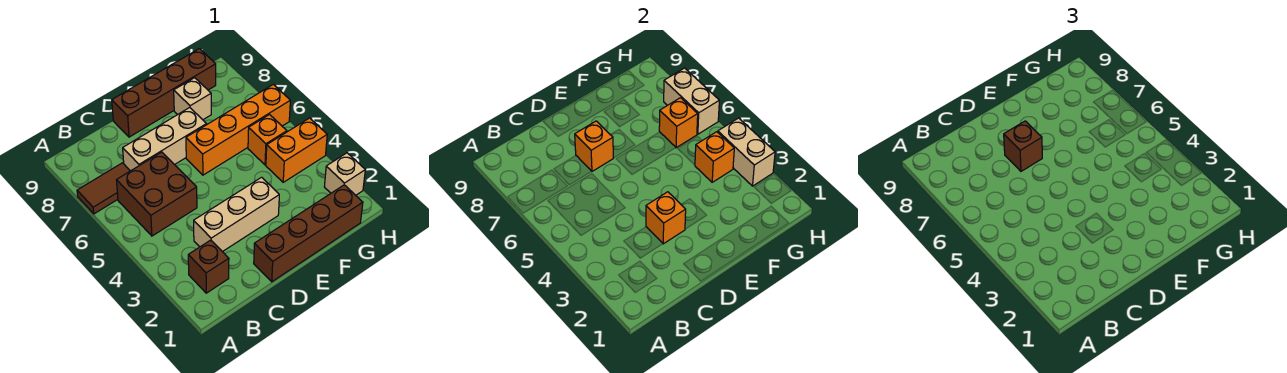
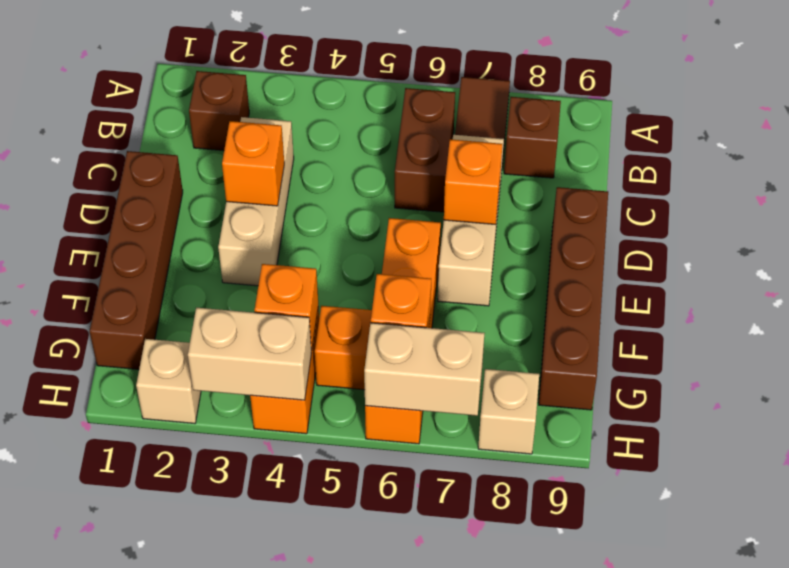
brown 2x2 brick [116,152,197,236] -> brown 1x2 brick [395,88,455,212]
brown 1x1 brick [1004,121,1042,171] -> brown 1x1 brick moved to [504,97,561,178]
tan 1x1 brick [174,78,211,120] -> tan 1x1 brick moved to [478,369,539,454]

